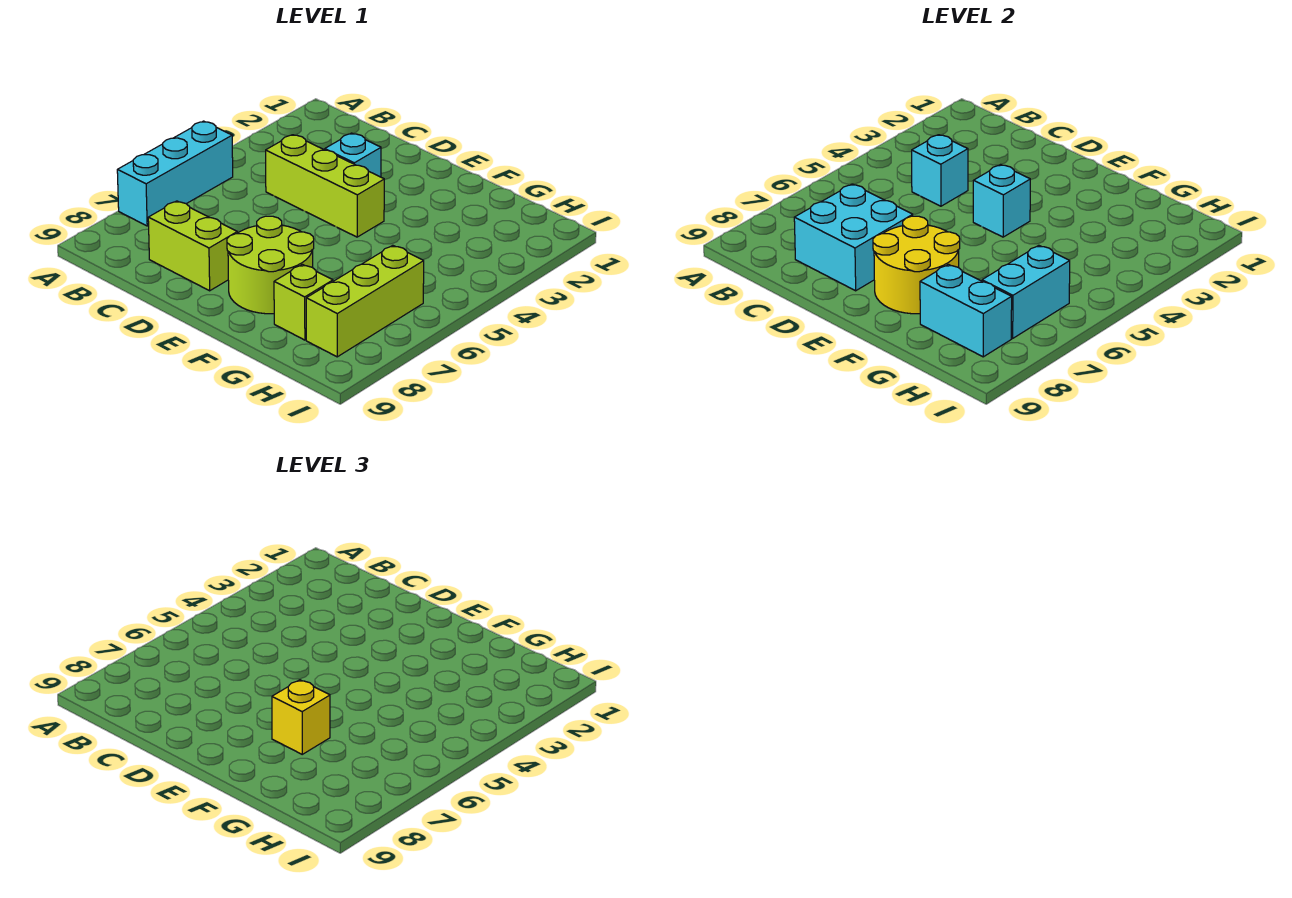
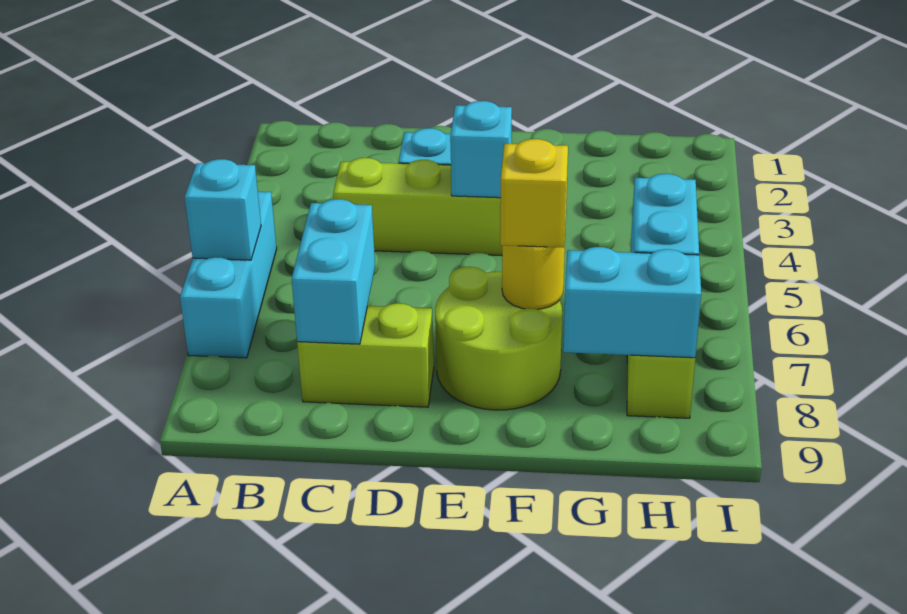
cyan 1x1 brick [912,135,968,206] -> cyan 1x1 brick moved to [185,159,261,260]
cyan 2x2 brick [794,184,913,291] -> cyan 1x2 brick [292,199,375,344]
yellow 2x2 round brick [873,216,960,314] -> yellow 1x1 round brick [502,242,565,309]
lime 1x1 brick [274,264,333,340] -> none

